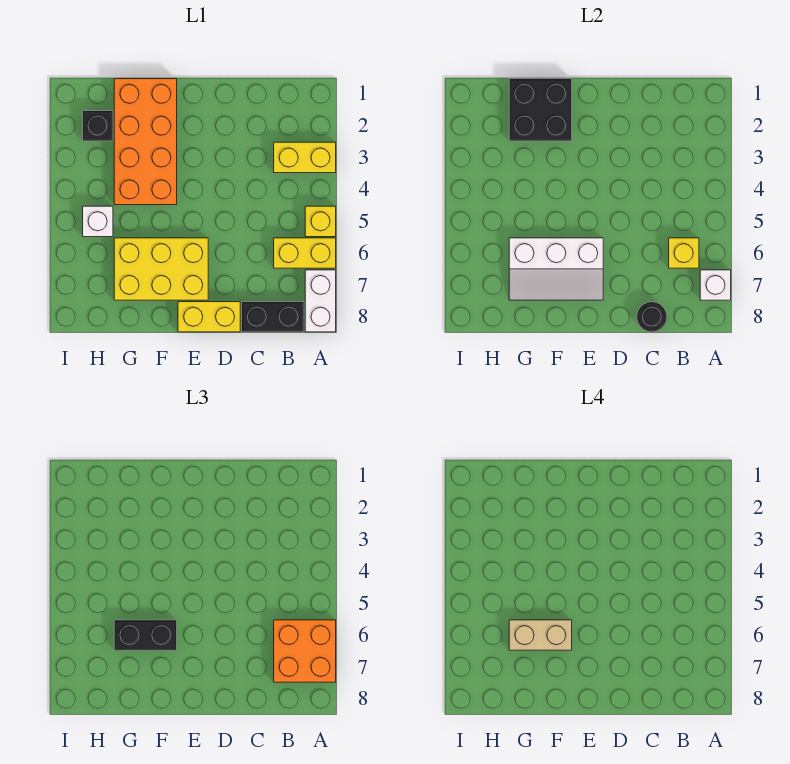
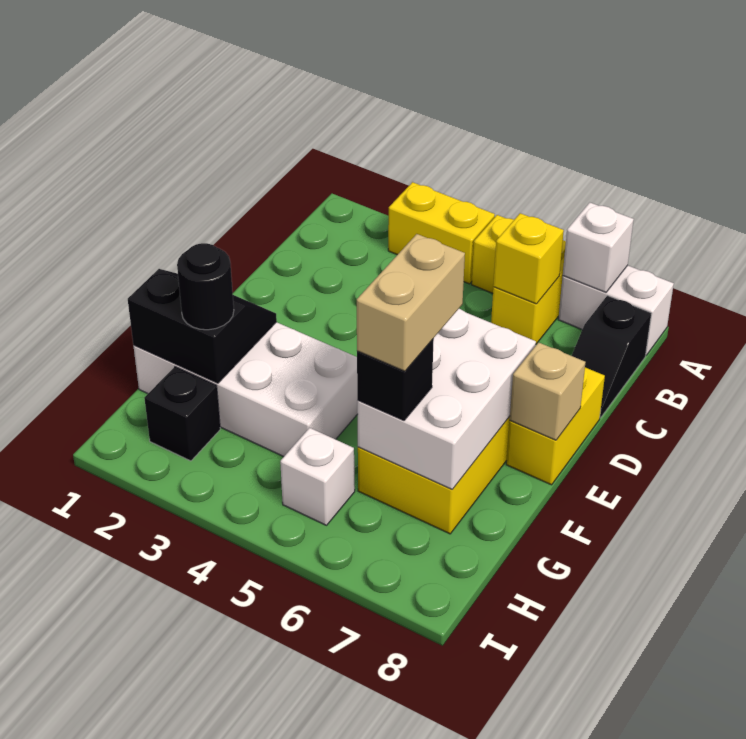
yellow 1x2 brick [274,142,336,173] -> yellow 1x2 brick turned to [388,182,495,284]
orange 2x2 brick [274,620,336,682] -> none
black 1x2 brick [242,302,304,332] -> black 1x2 slope [572,296,652,418]
black 1x1 round brick [637,302,667,332] -> black 1x1 round brick moved to [177,243,234,330]
white 2x3 slope [509,238,603,300] -> white 2x3 brick [357,309,536,490]
none -> tan 1x1 brick [510,342,586,440]
orange 2x4 brick [114,79,177,205] -> white 2x4 brick [134,322,358,457]
black 2x2 brick [509,79,572,141] -> black 2x2 slope [128,269,277,383]
black 1x2 brick [114,620,177,650] -> black 1x1 brick [357,339,434,420]

